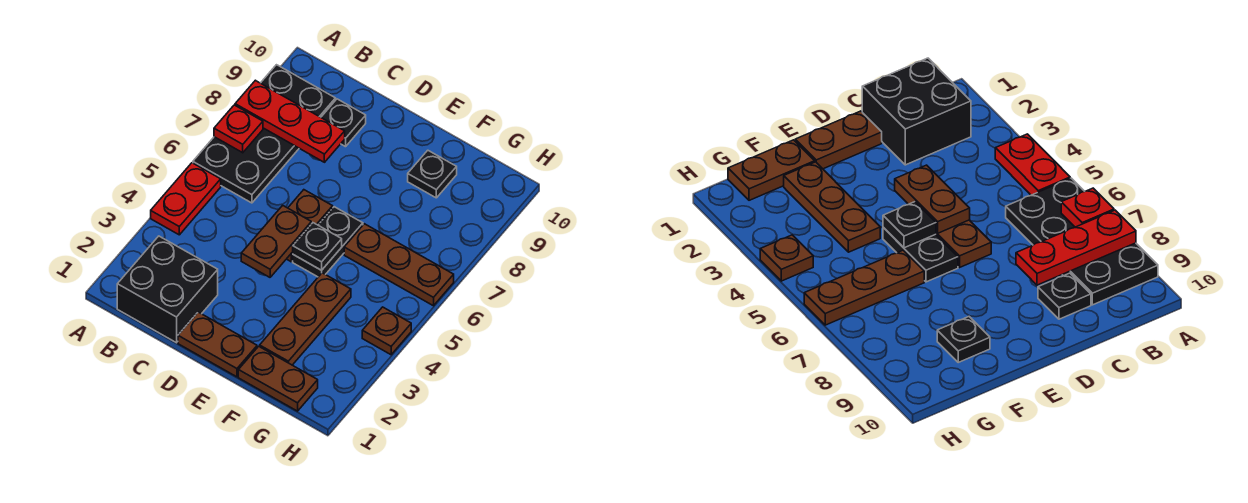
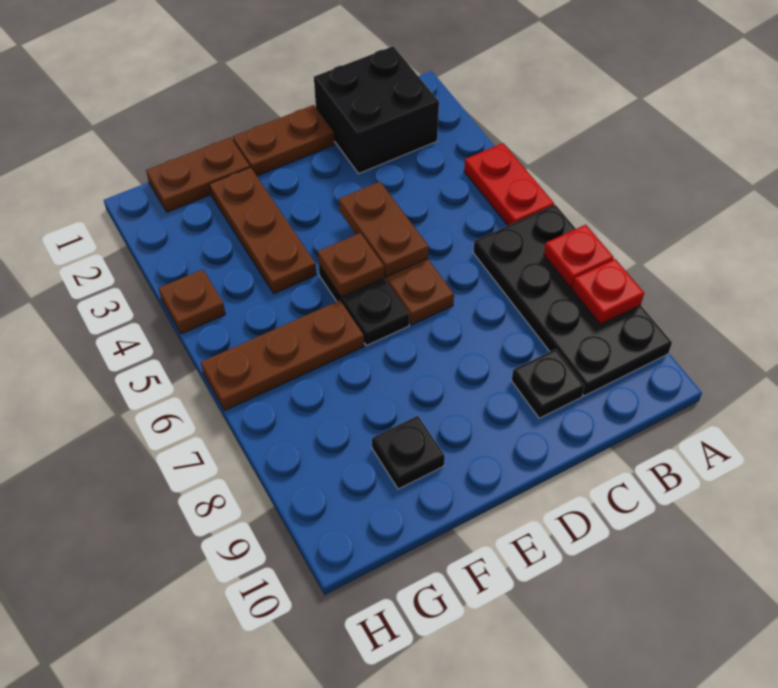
red 1x3 plate [235,80,345,162] -> red 1x1 plate [572,259,644,324]
black 1x1 plate [293,223,342,270] -> brown 1x1 plate [318,233,384,297]

